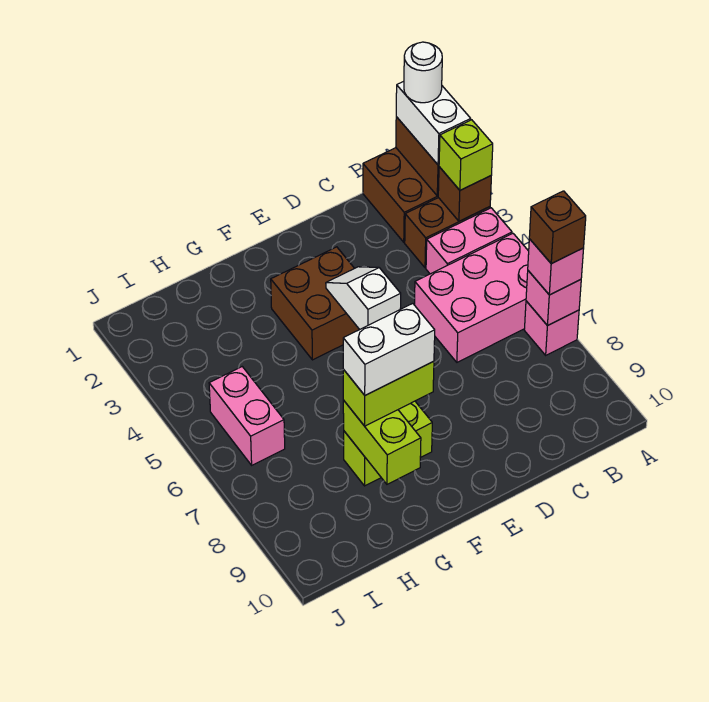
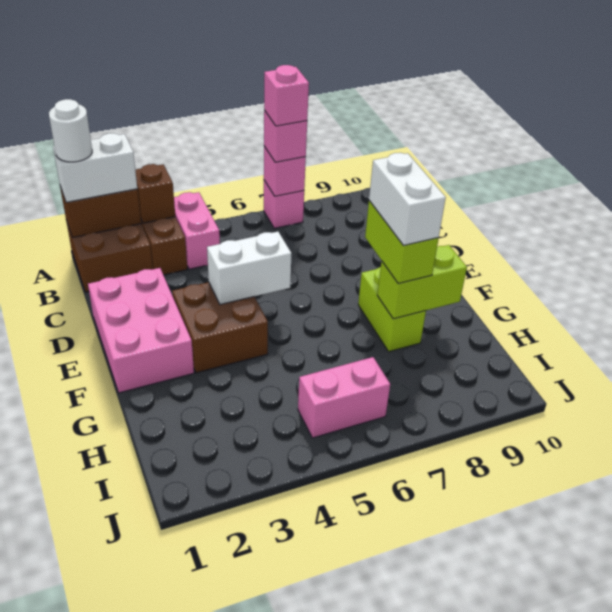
lime 1x1 brick [439,120,493,190] -> none
pink 2x3 brick [415,234,529,362] -> pink 2x3 brick moved to [88,268,194,393]
brown 1x1 brick [529,191,586,264] -> pink 1x1 brick [264,65,309,126]
white 1x2 slope [326,267,401,330] -> white 1x2 brick [207,232,292,305]

